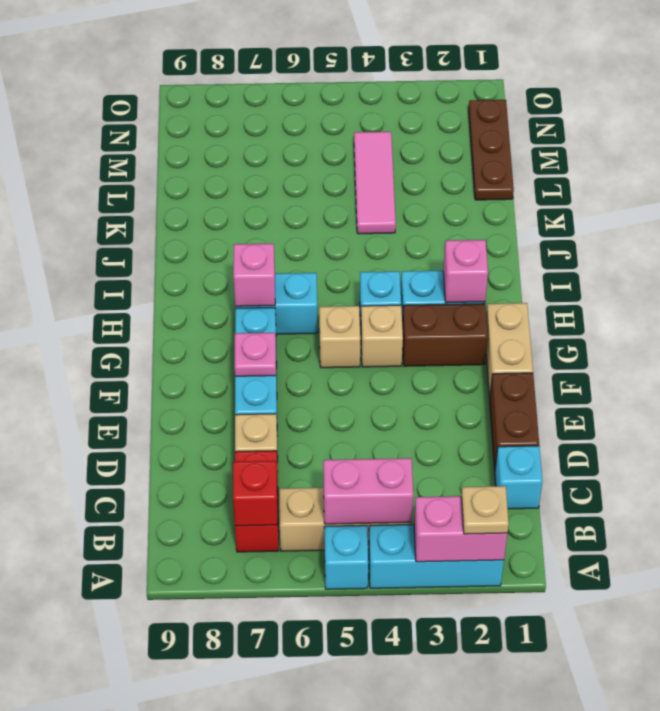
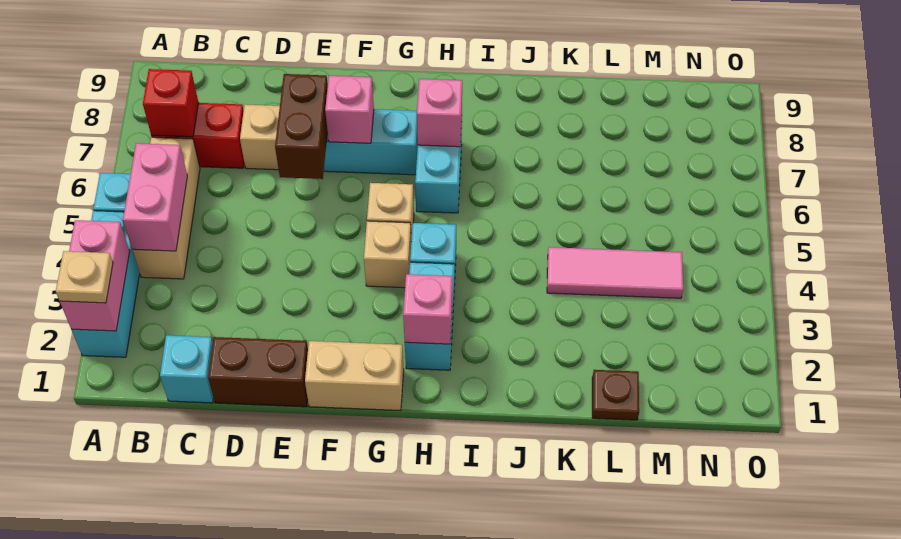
pink 1x1 plate [235,333,276,376] -> pink 1x1 brick [325,76,374,143]
brown 1x2 brick [402,304,488,366] -> brown 1x2 brick moved to [275,74,328,179]
brown 1x3 plate [469,100,514,200] -> brown 1x1 plate [592,370,639,420]

